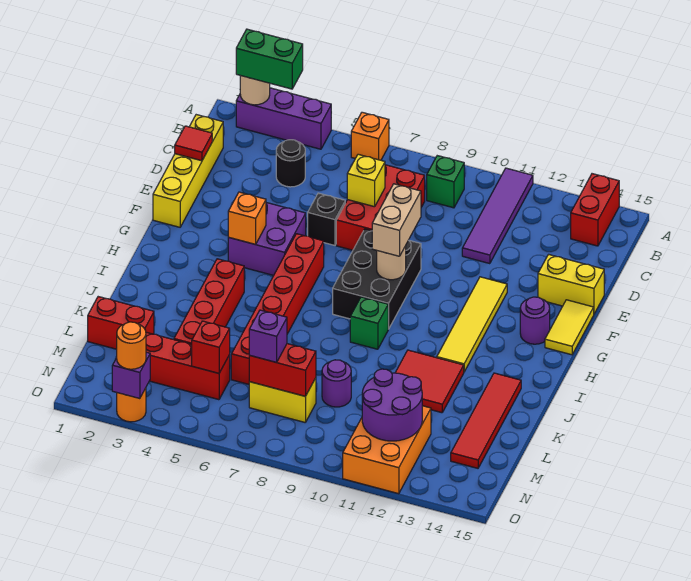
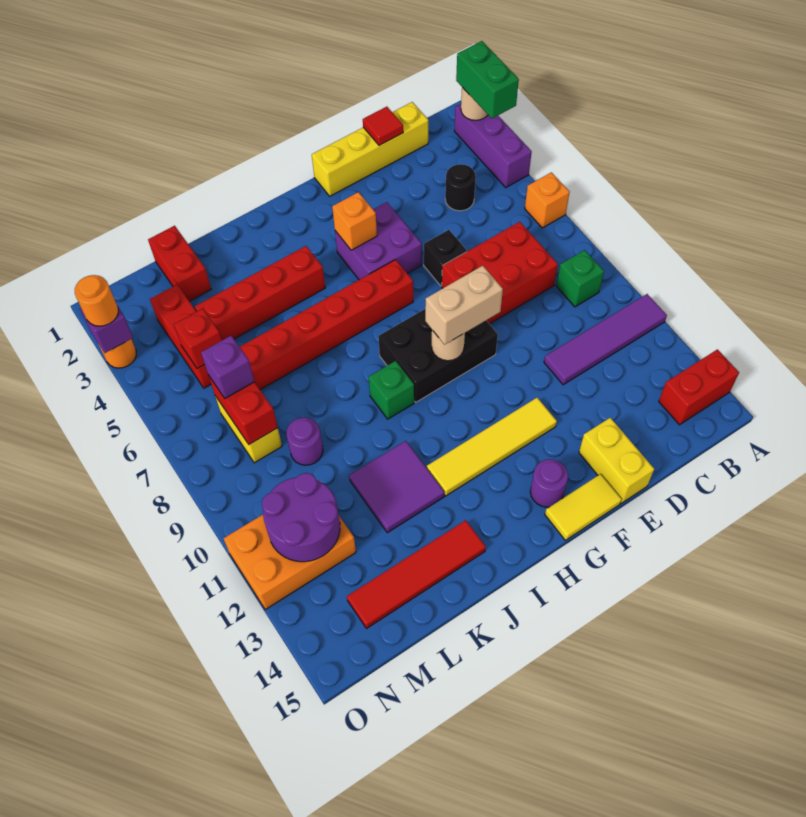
yellow 1x1 brick [347,154,385,207] -> none
red 2x2 tile [395,350,464,413] -> purple 2x2 tile [349,441,444,533]

